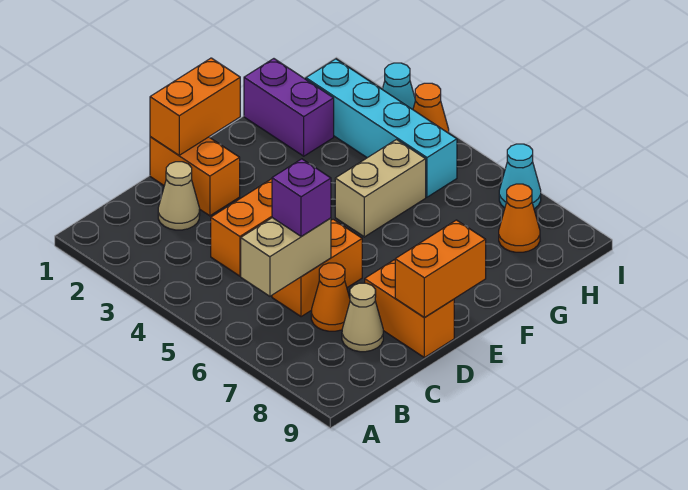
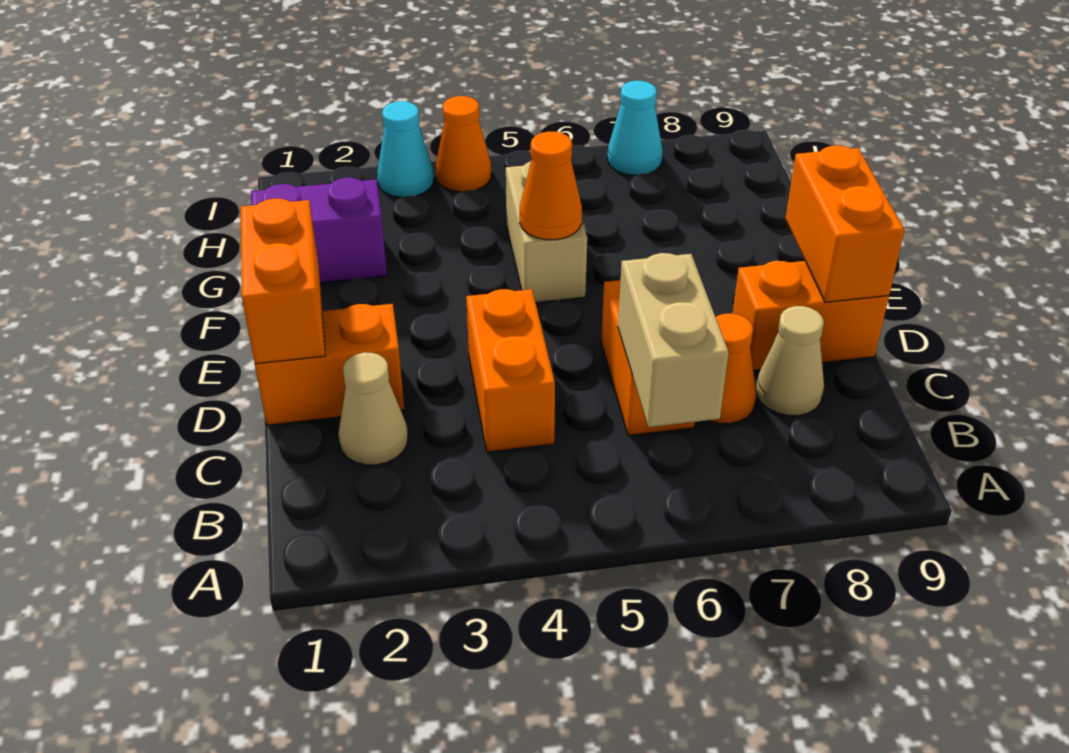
purple 1x1 brick [272,159,331,237] -> none
cyan 1x4 brick [306,59,457,197] -> none
orange 1x1 cone [499,184,540,252] -> orange 1x1 cone moved to [520,132,582,240]

